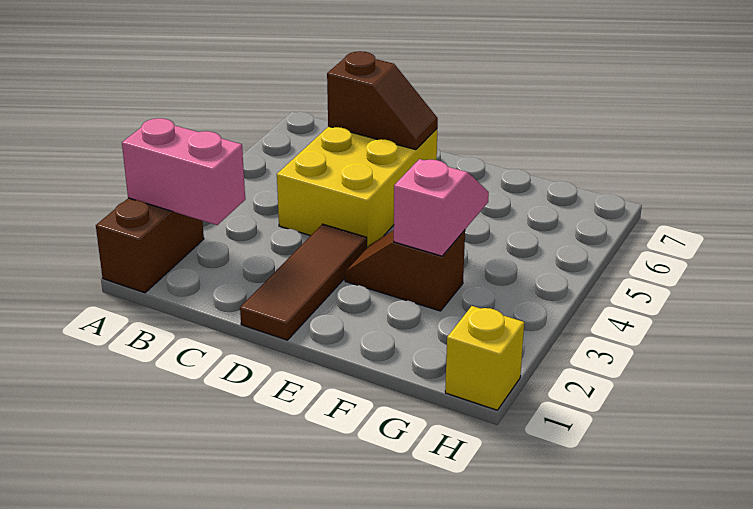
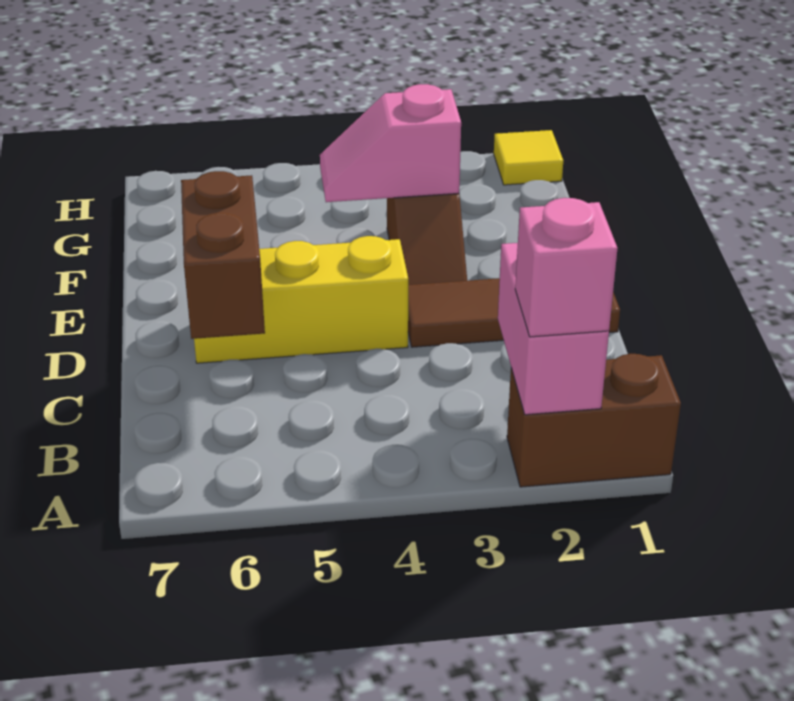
none -> pink 1x1 brick [515,198,618,337]
yellow 2x3 brick [277,126,437,247] -> yellow 1x3 brick [194,236,408,363]
brown 1x2 slope [327,51,438,150] -> brown 1x2 brick [181,171,265,339]
yellow 1x1 brick [445,306,524,410] -> yellow 1x1 tile [494,130,563,185]

